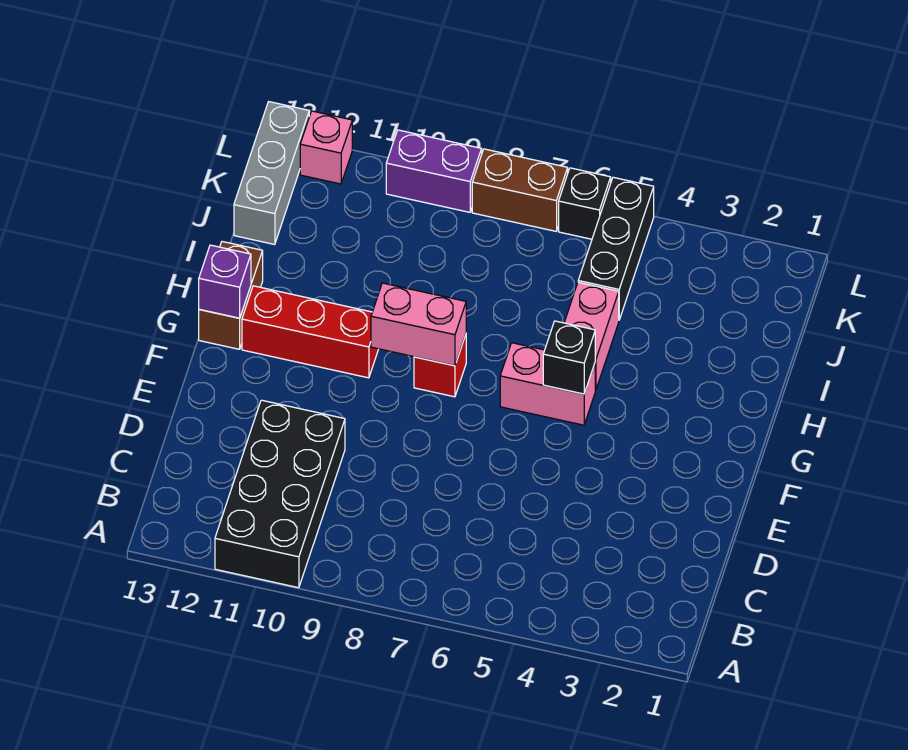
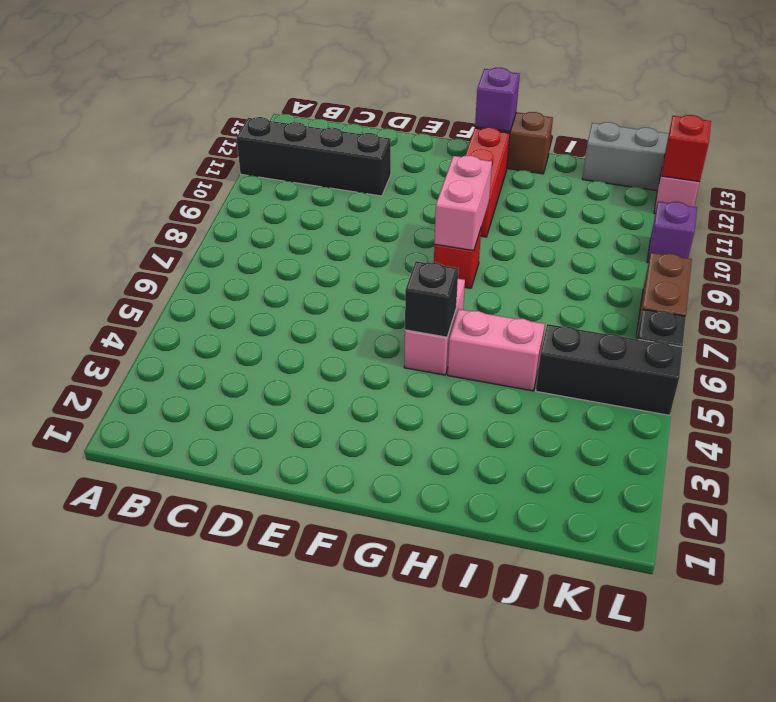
black 2x4 brick [215,400,345,588] -> black 1x4 brick [236,117,391,196]
purple 1x2 brick [386,130,482,212] -> purple 1x1 brick [647,202,697,263]
none -> red 1x1 brick [662,115,711,182]

